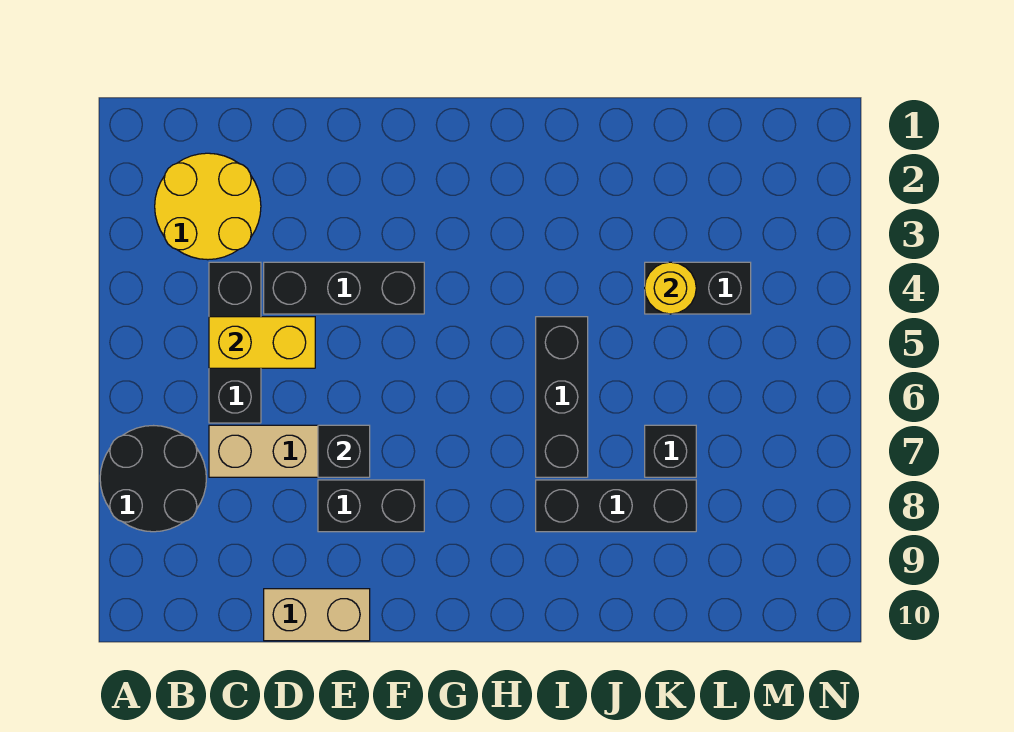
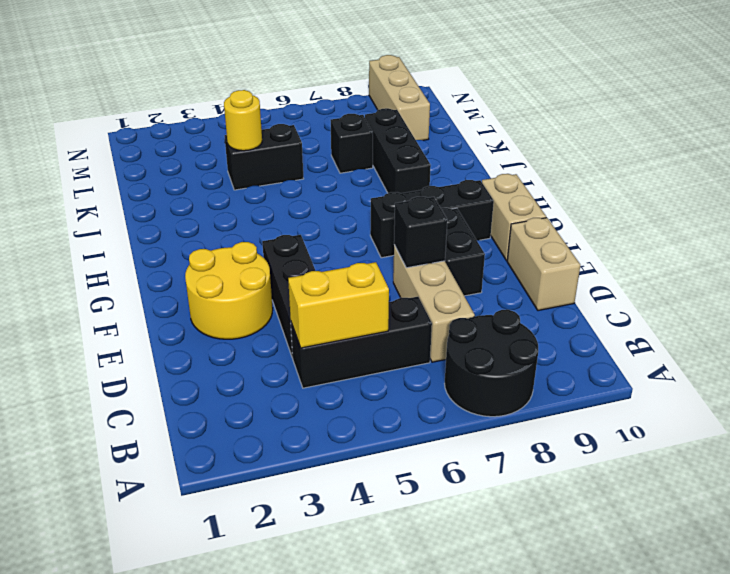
yellow 2x2 round brick [155,153,261,260] -> yellow 2x2 round brick moved to [185,242,273,339]
yellow 1x2 brick [209,317,315,368] -> yellow 1x2 brick turned to [288,262,389,348]
none -> tan 1x2 brick [482,174,546,261]
black 1x3 brick [536,317,588,477] -> black 1x3 brick moved to [370,180,494,258]
black 1x2 brick [645,262,751,314] -> black 1x2 brick turned to [225,124,303,190]
none -> tan 1x3 brick [369,55,430,140]

